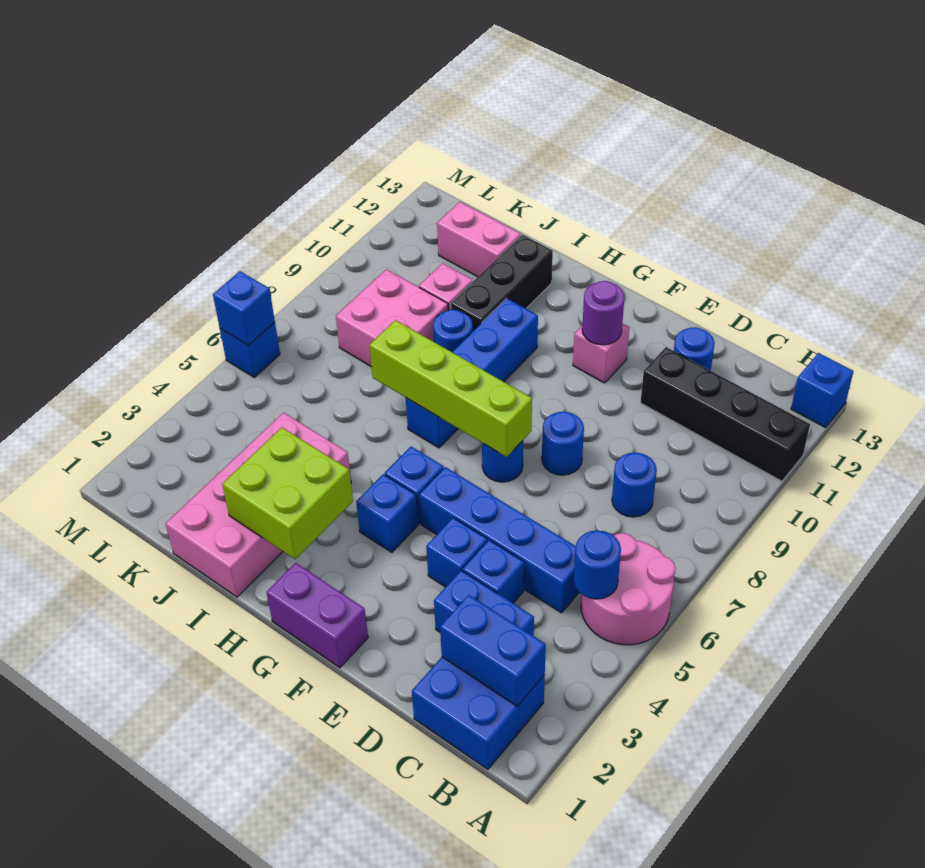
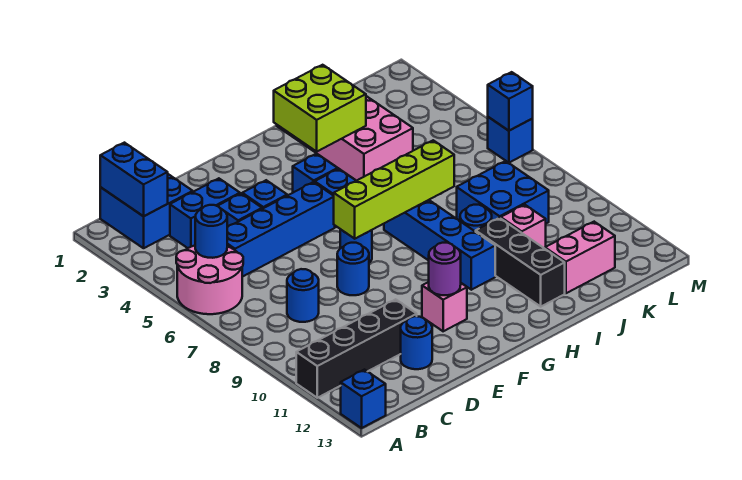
blue 1x2 brick [440,595,546,706] -> blue 1x2 brick turned to [100,143,168,216]
purple 1x2 brick [266,563,368,668] -> none
pink 2x2 brick [336,269,448,367] -> blue 2x2 brick [457,161,549,223]

